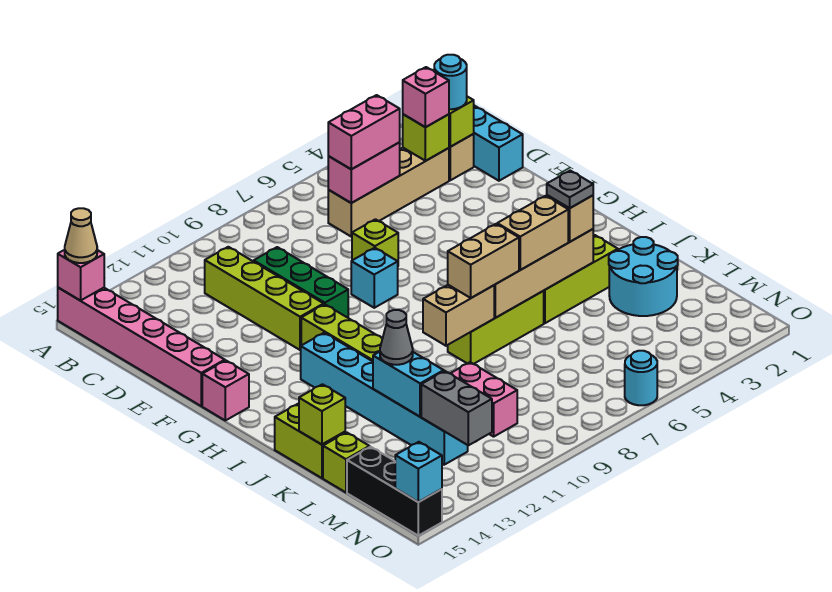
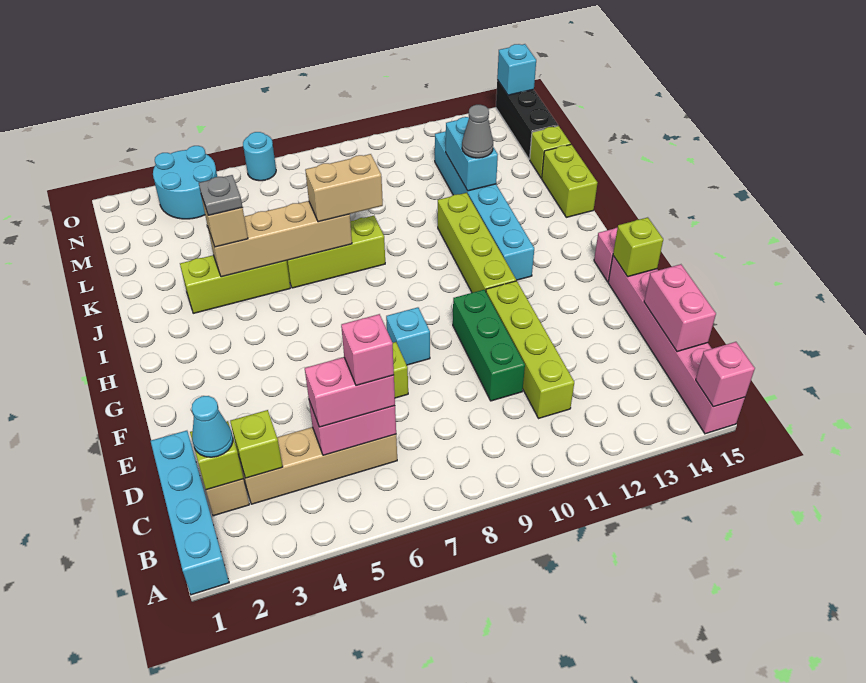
tan 1x1 cone [65,208,97,263] -> none
cyan 1x1 round brick [434,55,467,109] -> cyan 1x1 cone [192,396,233,457]
pink 1x1 brick [403,67,449,127] -> pink 1x1 brick moved to [341,314,394,386]
tan 1x2 brick [497,196,568,270] -> none
tan 1x2 brick [423,285,494,346] -> none
cyan 2x2 round brick [609,237,678,316] -> cyan 2x2 round brick moved to [153,146,217,219]
lime 1x1 brick [299,384,345,445] -> lime 1x1 brick moved to [613,217,663,277]
pink 1x2 brick [450,362,517,437] -> pink 1x2 brick moved to [644,264,716,352]
grey 1x2 brick [421,371,492,445] -> none

